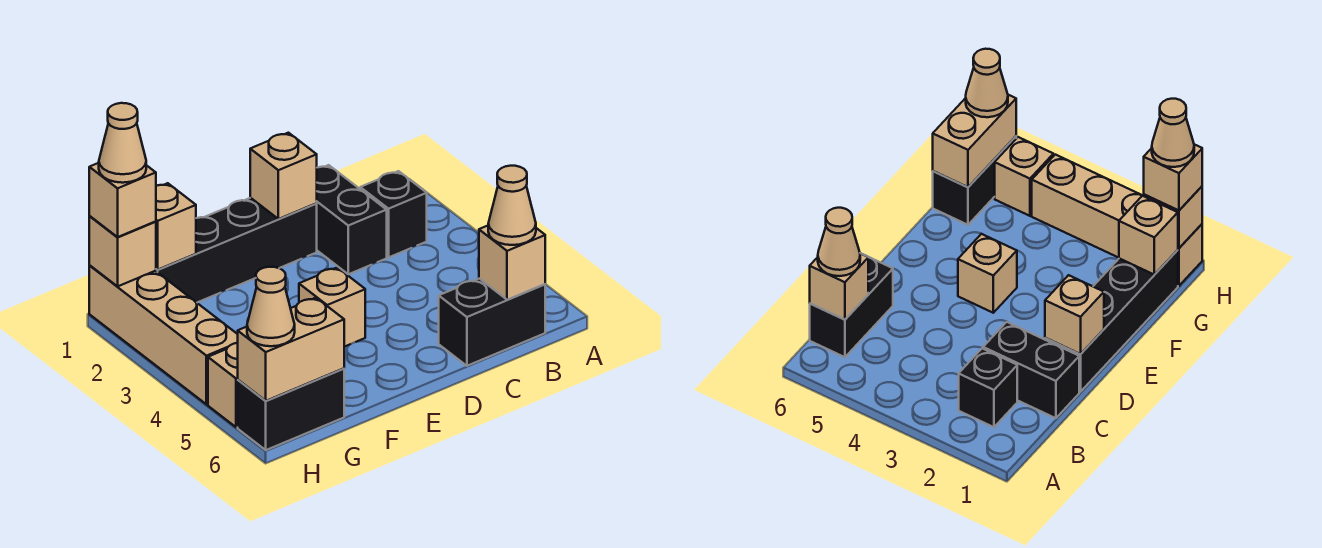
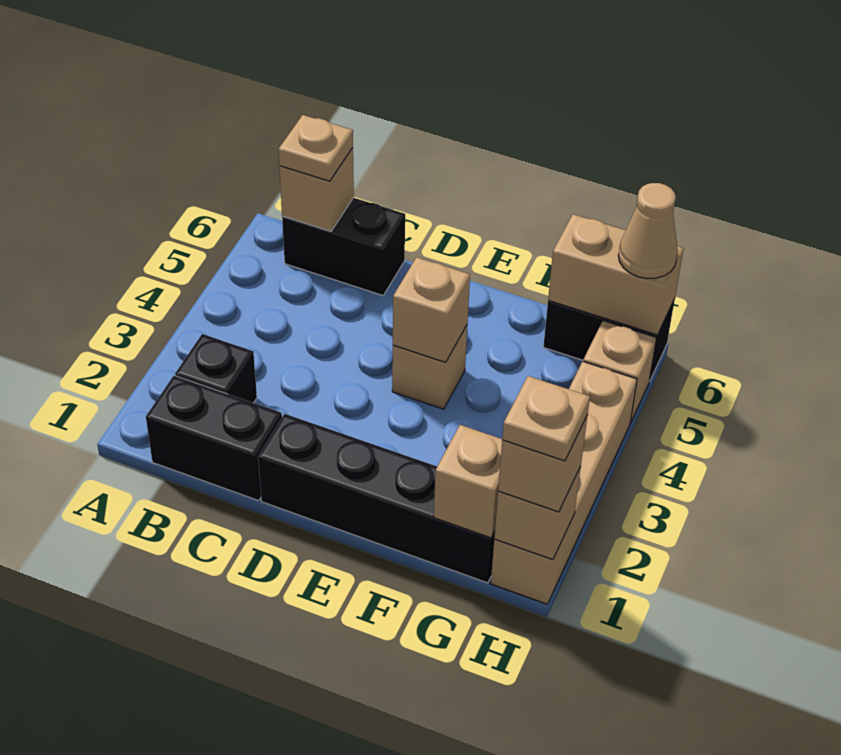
tan 1x1 cone [488,166,536,245] -> tan 1x1 plate [279,115,353,181]
black 1x2 brick [317,165,387,274] -> black 1x2 brick turned to [146,376,282,501]
tan 1x1 brick [250,133,317,219] -> tan 1x1 brick moved to [393,257,470,362]
tan 1x1 cone [99,103,146,183] -> tan 1x1 plate [502,376,590,461]

